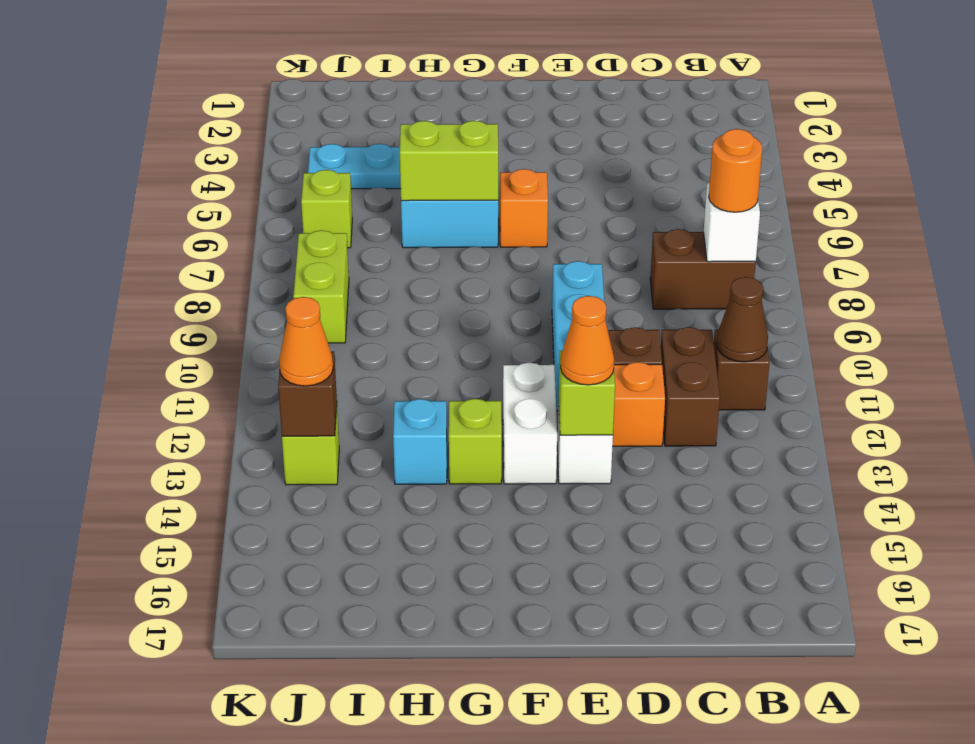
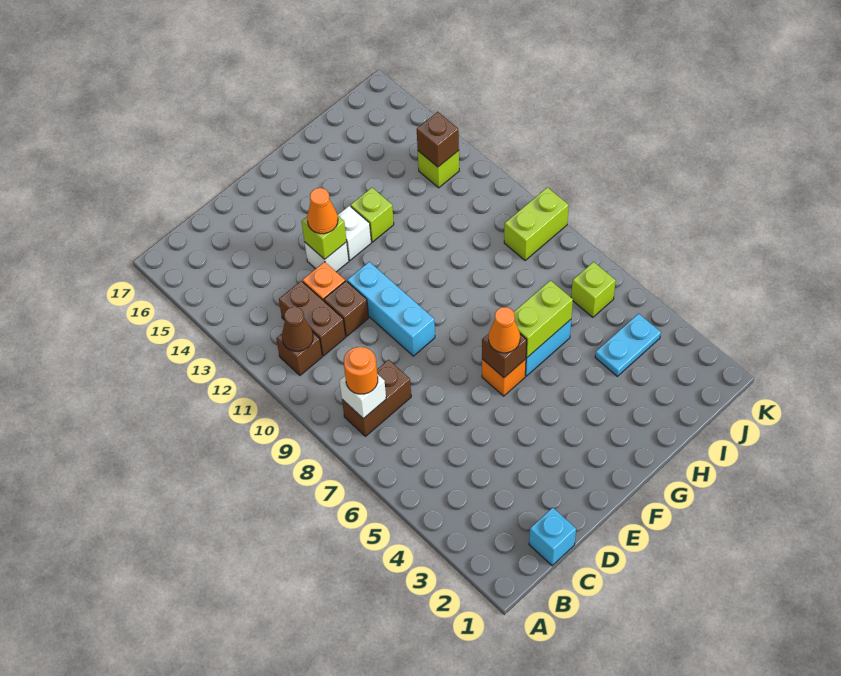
none -> brown 1x1 brick [482,334,527,378]
white 1x2 brick [503,363,557,484] -> white 1x1 brick [338,206,371,260]
cyan 1x1 brick [393,399,447,484] -> cyan 1x1 brick moved to [529,508,576,566]
lime 1x2 brick [293,230,349,343] -> lime 1x2 brick turned to [504,187,569,260]
orange 1x1 cone [279,297,333,386] -> orange 1x1 cone moved to [489,307,520,353]

